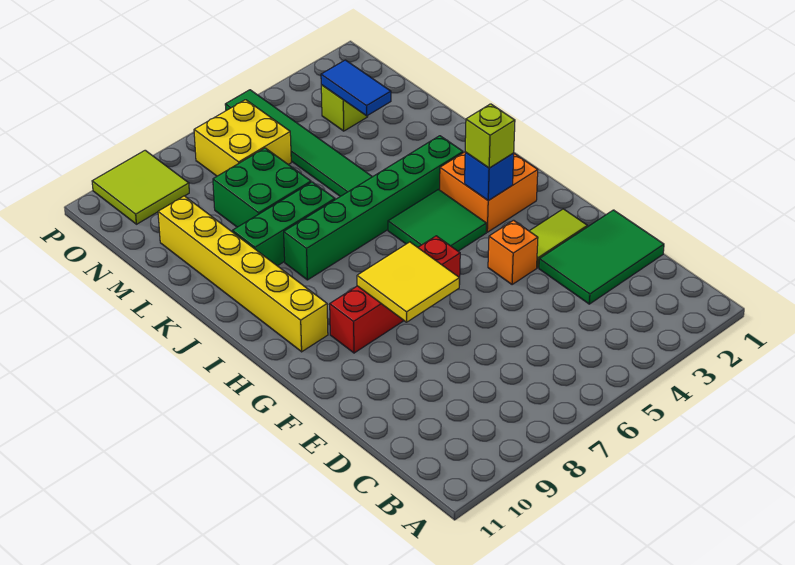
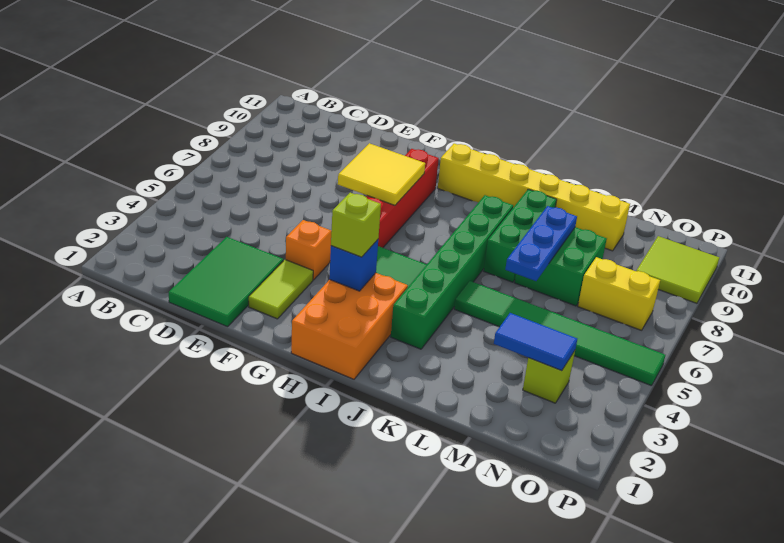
orange 2x2 brick [440,152,538,232] -> orange 2x3 brick [291,273,408,379]
none -> blue 1x3 plate [505,206,577,281]
yellow 2x2 brick [194,100,291,176] -> yellow 1x2 brick [578,257,660,330]

